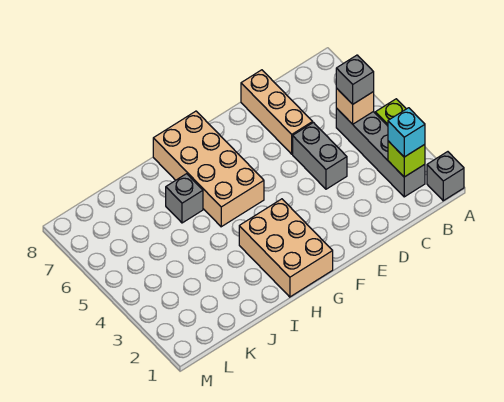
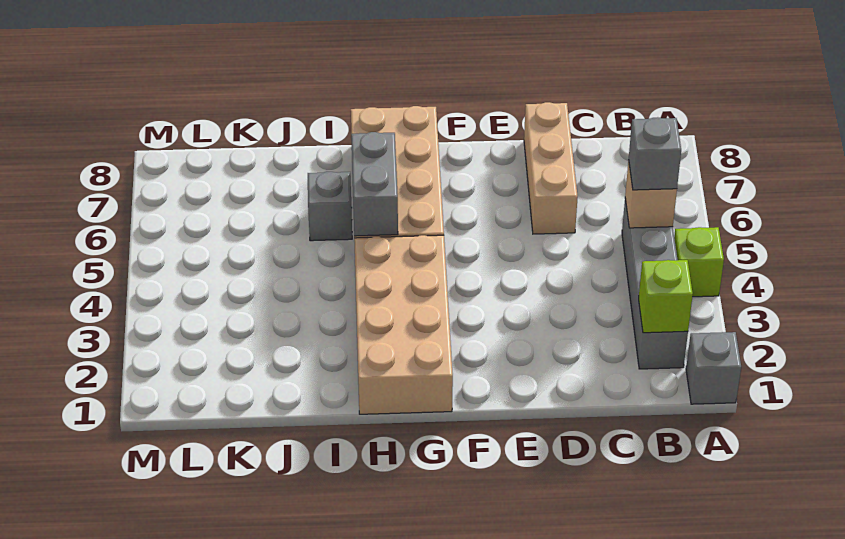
cyan 1x1 brick [388,108,425,157] -> none
grey 1x2 brick [293,123,347,189] -> grey 1x2 brick moved to [351,132,398,236]
tan 2x3 brick [239,199,333,297] -> tan 2x4 brick [354,235,453,414]

